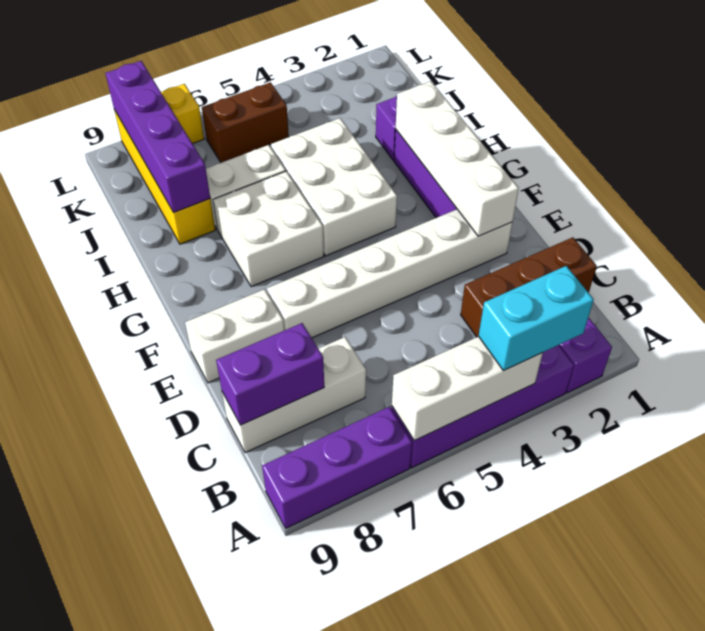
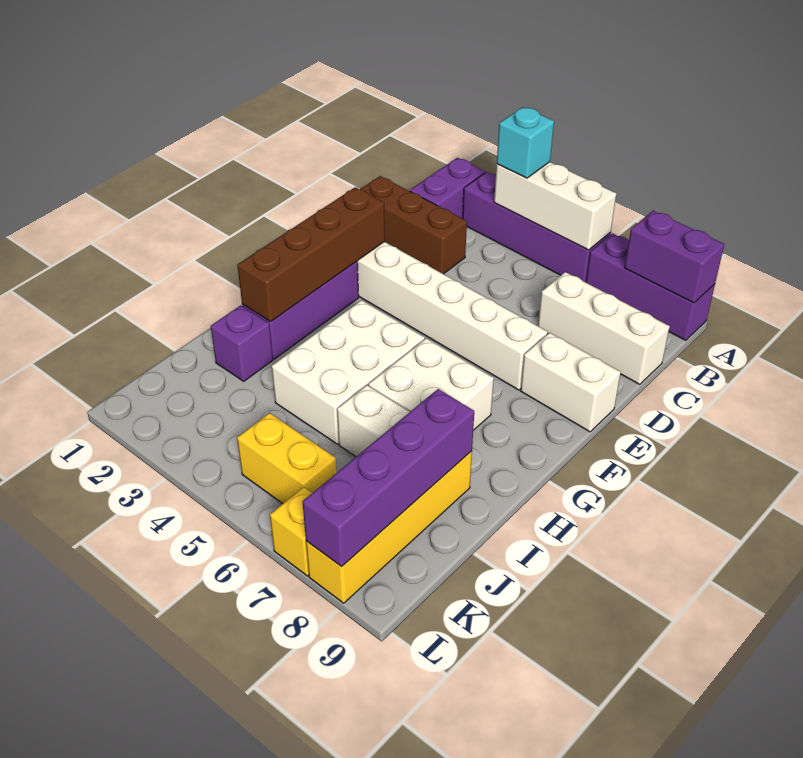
cyan 1x2 brick [479,266,594,371] -> cyan 1x1 brick [497,107,554,178]
purple 1x2 brick [216,323,324,425] -> purple 1x2 brick moved to [624,211,724,303]
white 1x4 brick [396,81,519,236] -> brown 1x4 brick [237,187,385,322]
brown 1x2 brick [202,82,289,163] -> yellow 1x2 brick [237,413,337,504]

